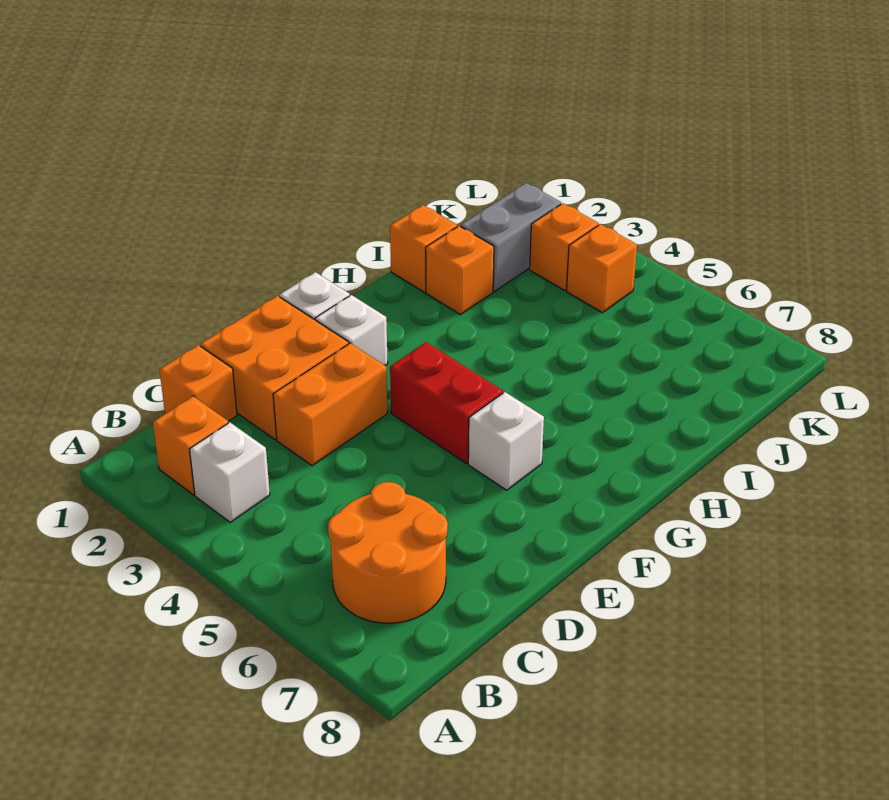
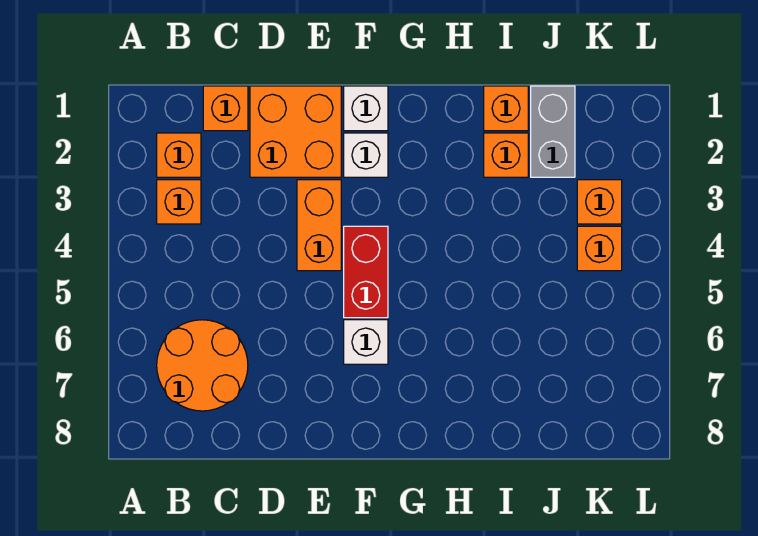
white 1x1 brick [190,422,270,522] -> orange 1x1 brick [157,180,201,224]
orange 1x2 brick [273,343,388,466] -> orange 1x2 brick turned to [297,180,341,271]
grey 1x2 brick [461,183,561,291] -> grey 1x2 brick turned to [531,86,575,177]

